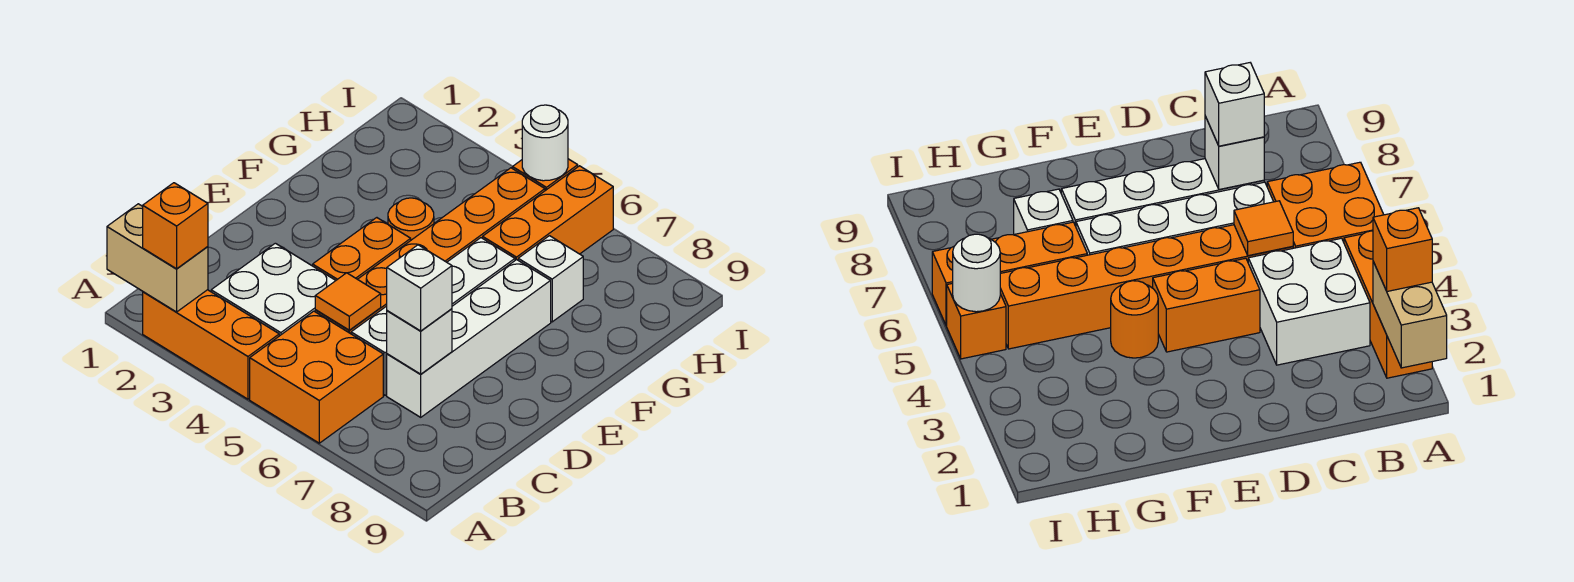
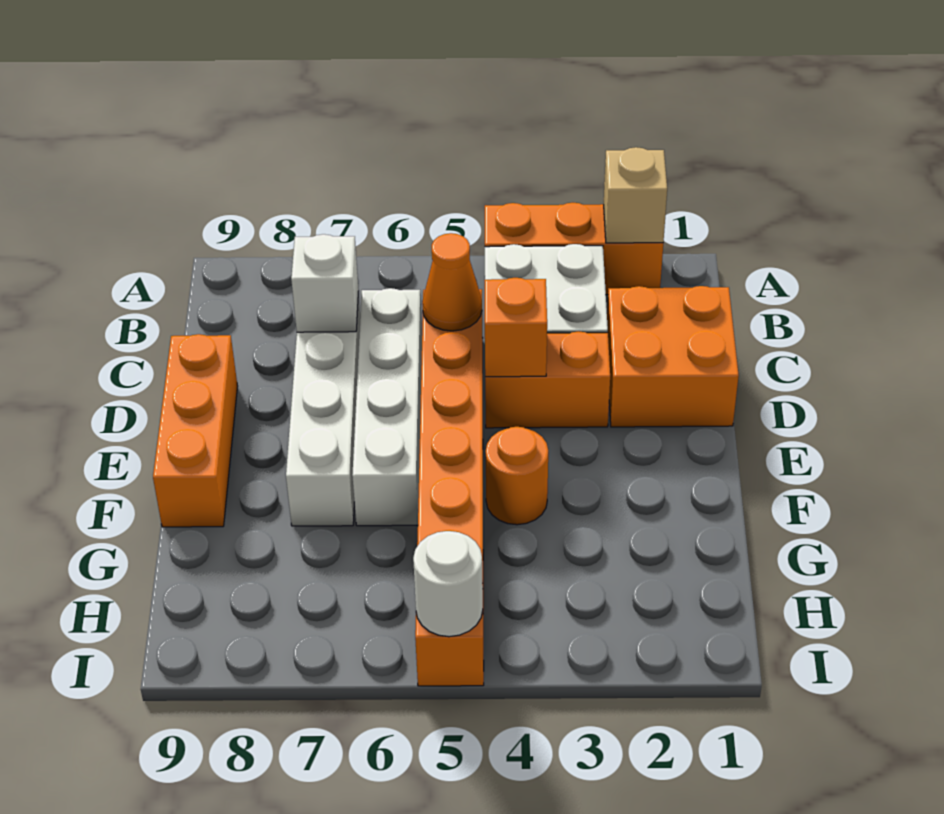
tan 1x2 brick [107,204,208,312] -> tan 1x1 brick [604,147,667,243]
orange 1x1 brick [143,183,208,269] -> orange 1x1 brick moved to [485,278,547,377]
orange 2x2 brick [250,311,383,443] -> orange 2x2 brick moved to [607,286,739,427]
orange 1x1 tile [315,273,381,330] -> orange 1x1 cone [422,233,482,331]
white 1x1 brick [387,245,452,331] -> none
orange 1x2 brick [313,218,411,280] -> orange 1x2 brick turned to [485,331,610,428]
orange 1x3 brick [483,166,613,260] -> orange 1x3 brick moved to [153,334,238,527]
white 1x1 brick [518,236,583,322] -> none

